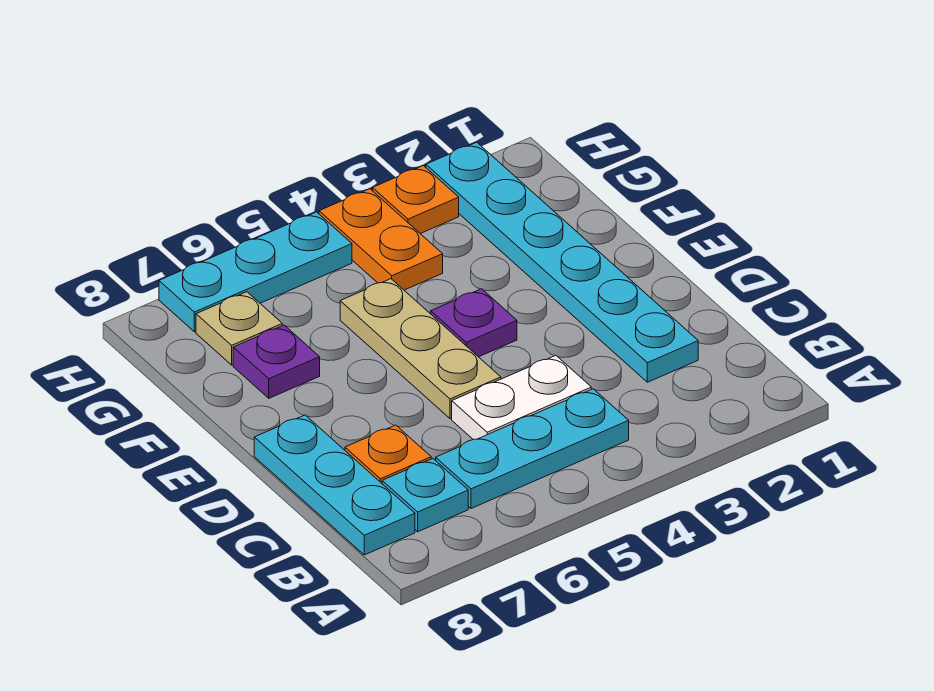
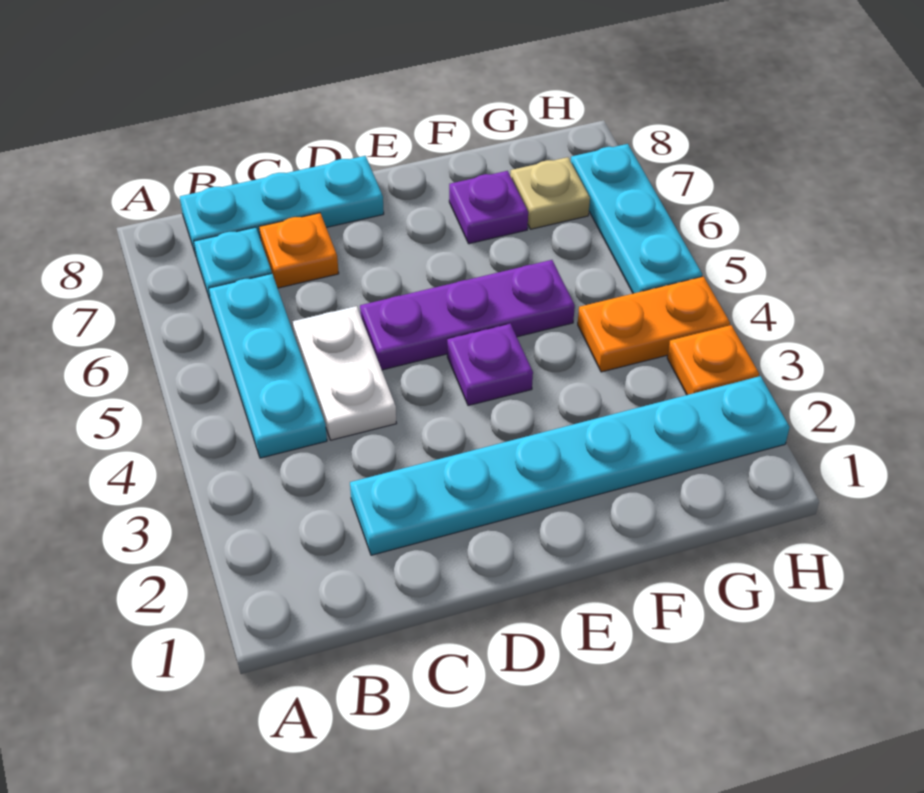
tan 1x3 plate [340,279,501,419] -> purple 1x3 plate [360,260,575,370]

